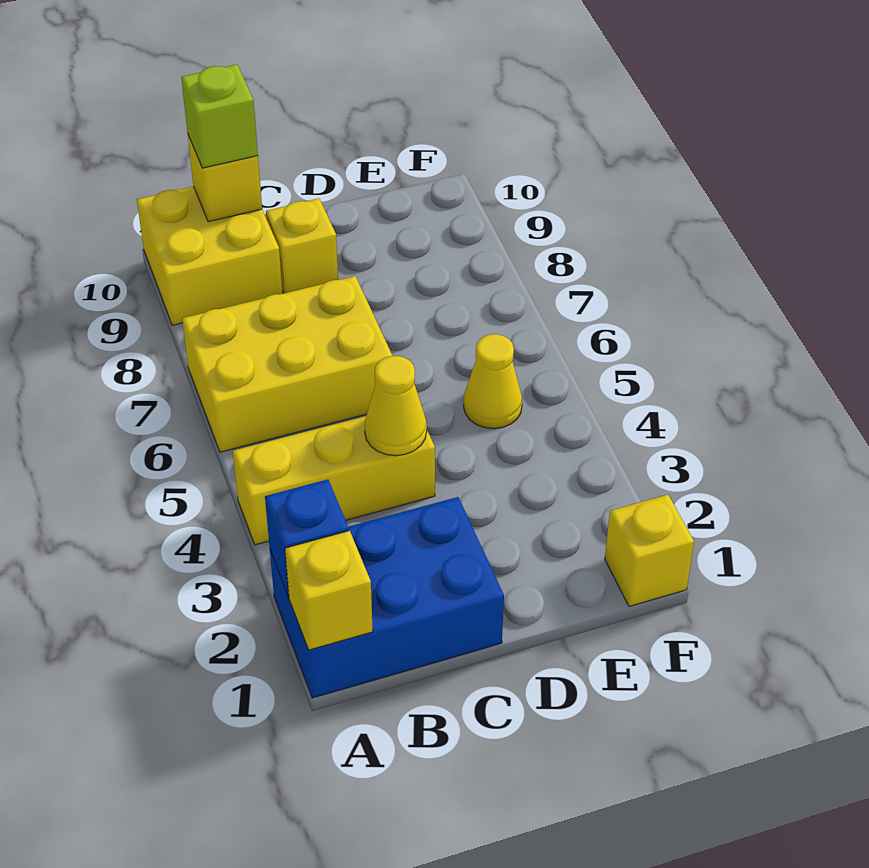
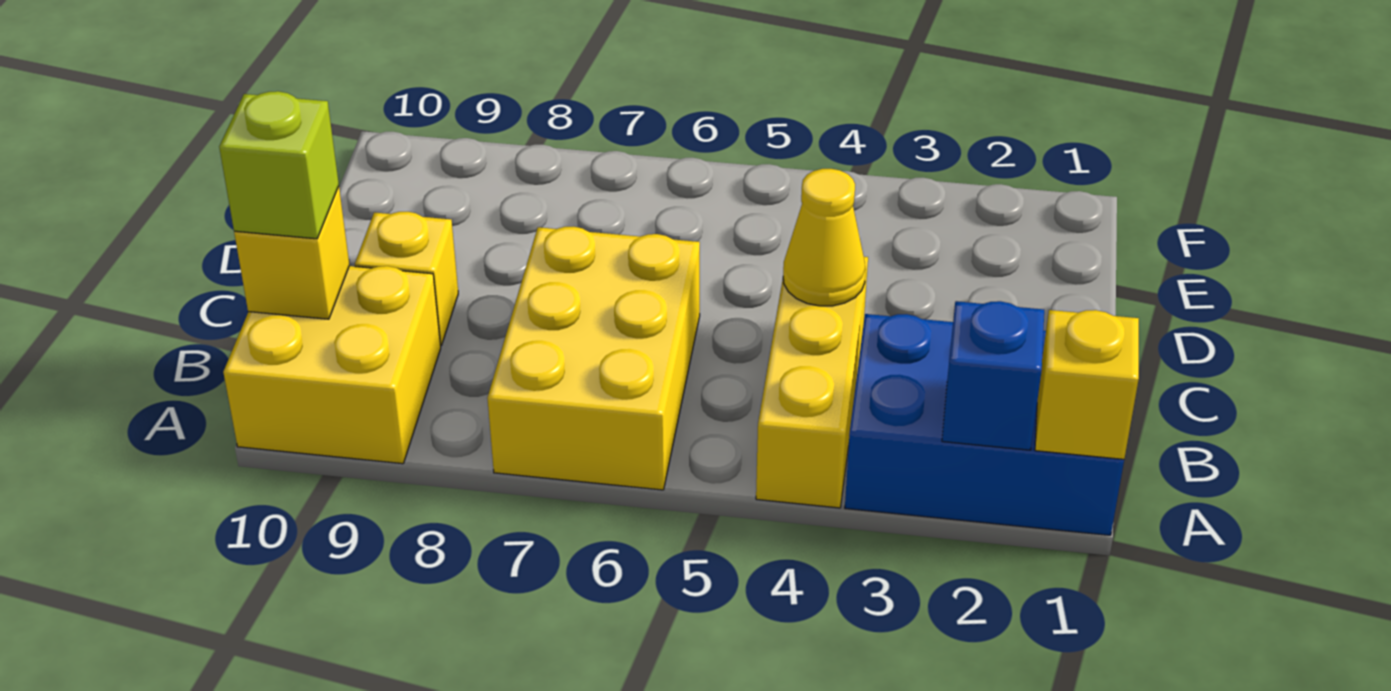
blue 2x3 brick [270,497,504,698] -> blue 2x3 brick turned to [845,314,1124,535]
yellow 1x1 cone [464,334,522,429] -> none
yellow 1x1 brick [605,495,694,606] -> none

